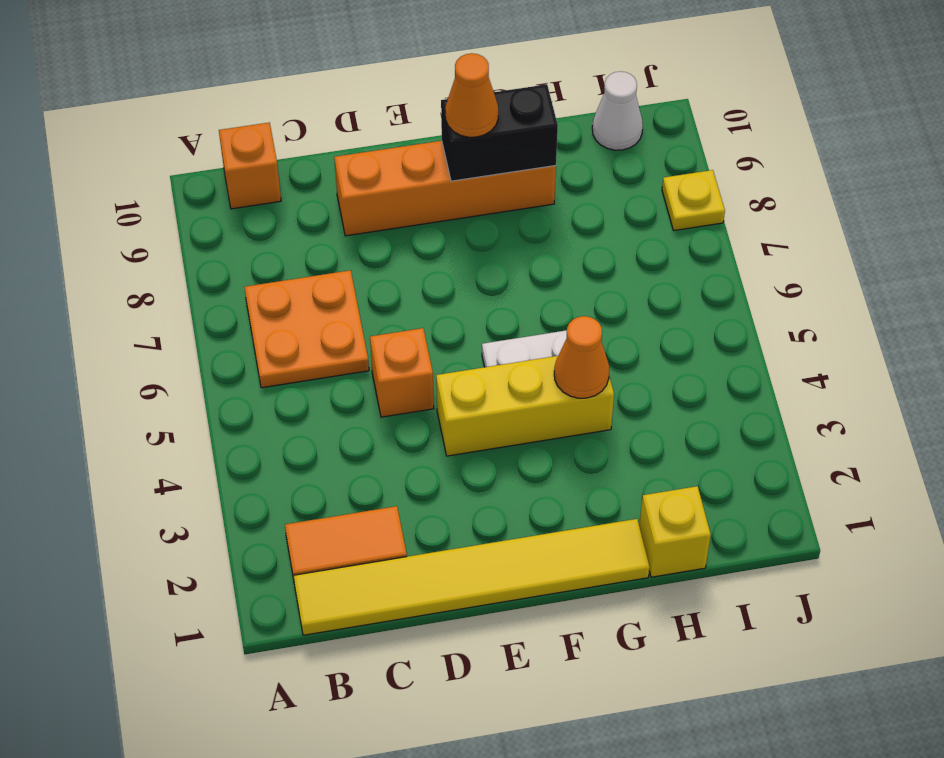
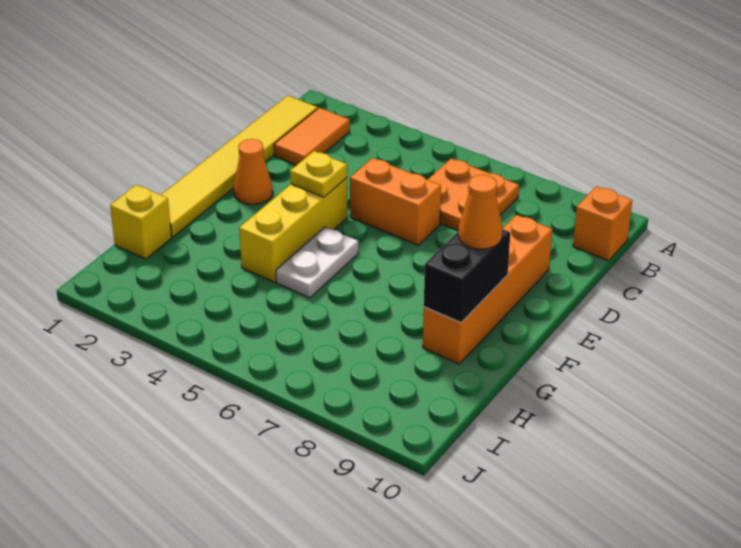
orange 1x1 brick [370,328,434,417] -> orange 1x2 brick [350,158,441,245]
orange 1x1 cone [554,316,609,398] -> orange 1x1 cone moved to [234,139,273,205]
white 1x1 cone [592,71,643,150] -> none
yellow 1x1 plate [662,170,725,230] -> yellow 1x1 plate moved to [290,151,347,197]

